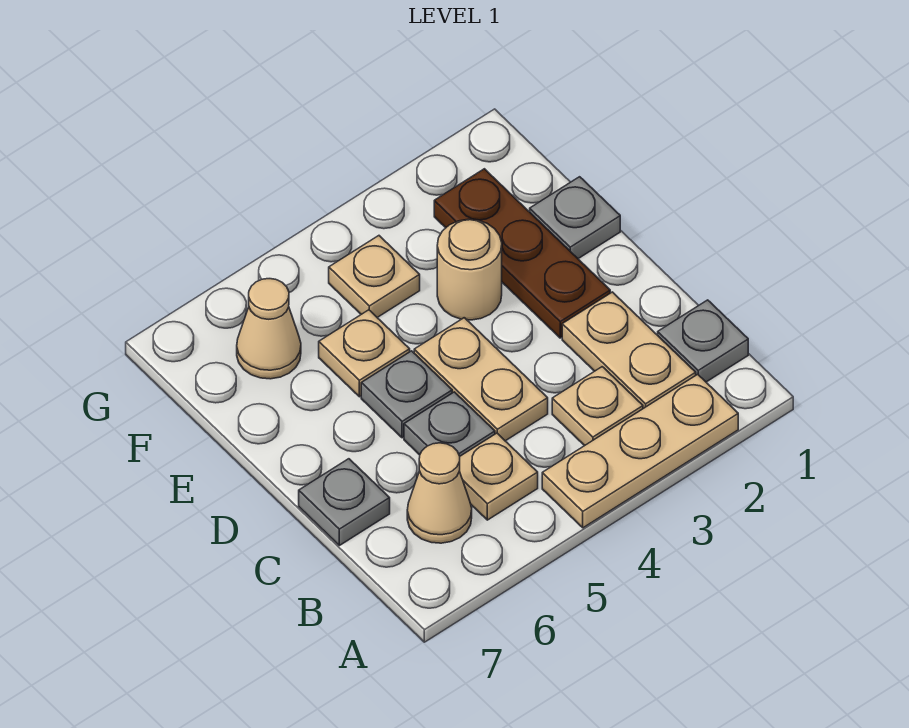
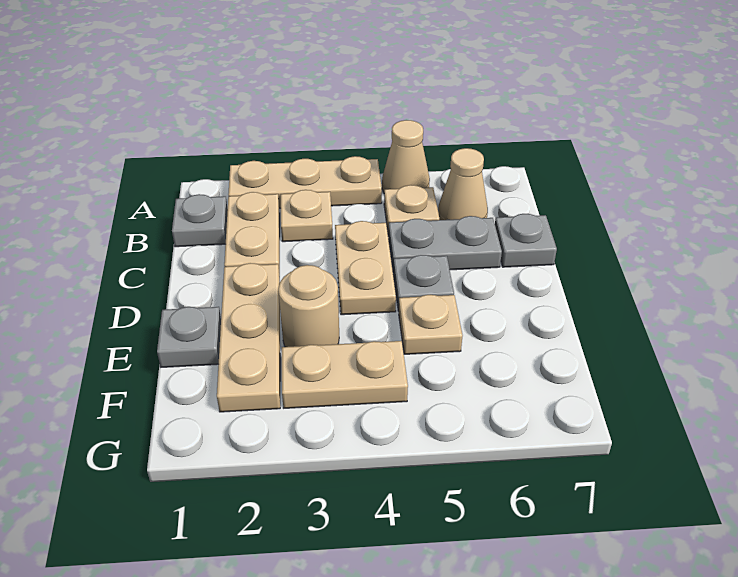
grey 1x1 plate [404,392,495,456] -> grey 1x2 plate [388,216,502,270]
brown 1x3 plate [434,169,610,338] -> tan 1x3 plate [217,263,280,412]
tan 1x1 plate [329,236,420,317] -> tan 1x2 plate [282,341,408,408]
tan 1x1 cone [237,279,301,379] -> tan 1x1 cone moved to [382,120,430,193]

